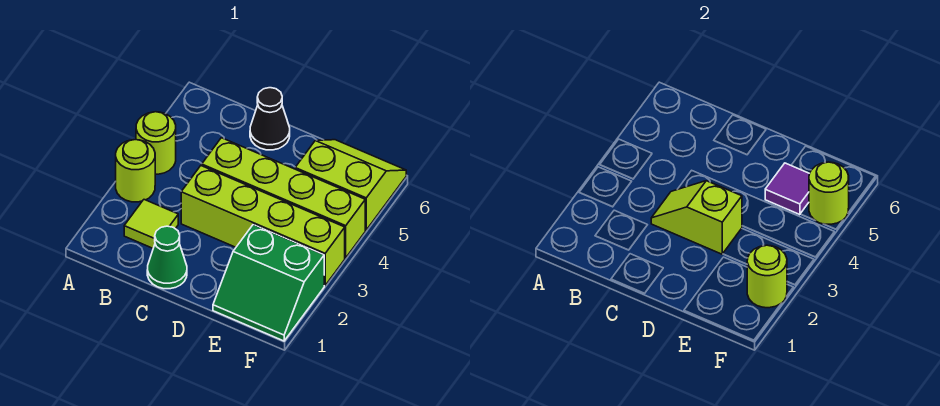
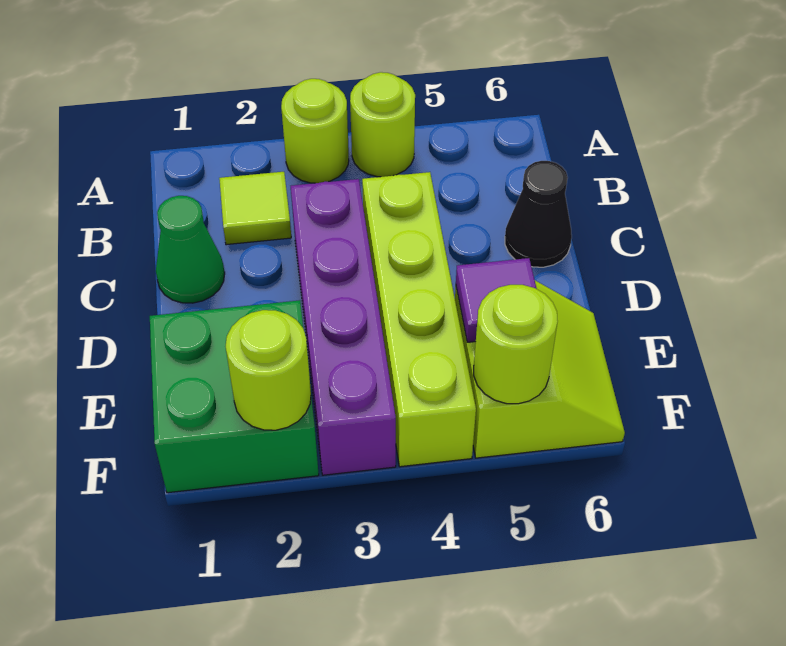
lime 1x4 brick [181,166,345,285] -> purple 1x4 brick [291,179,396,475]
lime 1x2 slope [651,181,742,254] -> none
green 2x2 slope [213,225,324,341] -> green 2x2 brick [150,300,319,493]

